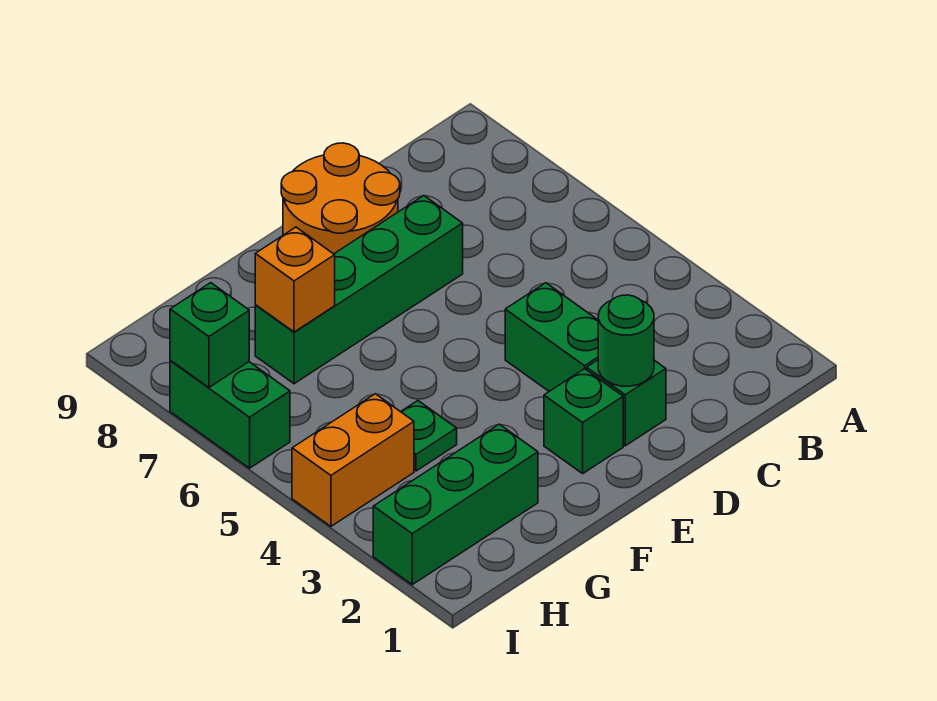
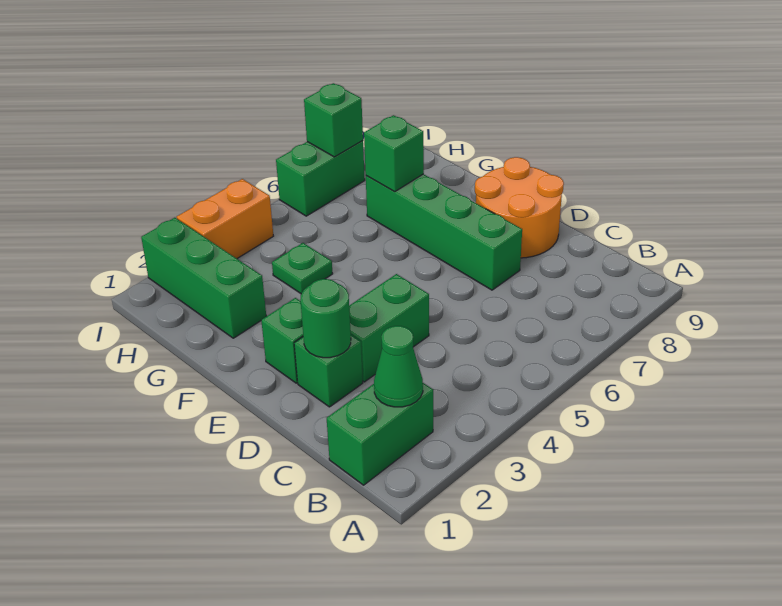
none -> green 1x2 brick [327,383,433,485]
none -> green 1x1 cone [374,326,423,407]
orange 1x1 brick [255,227,335,332] -> green 1x1 brick [364,115,424,192]
orange 1x2 brick [292,394,414,526] -> orange 1x2 brick turned to [177,179,273,258]

